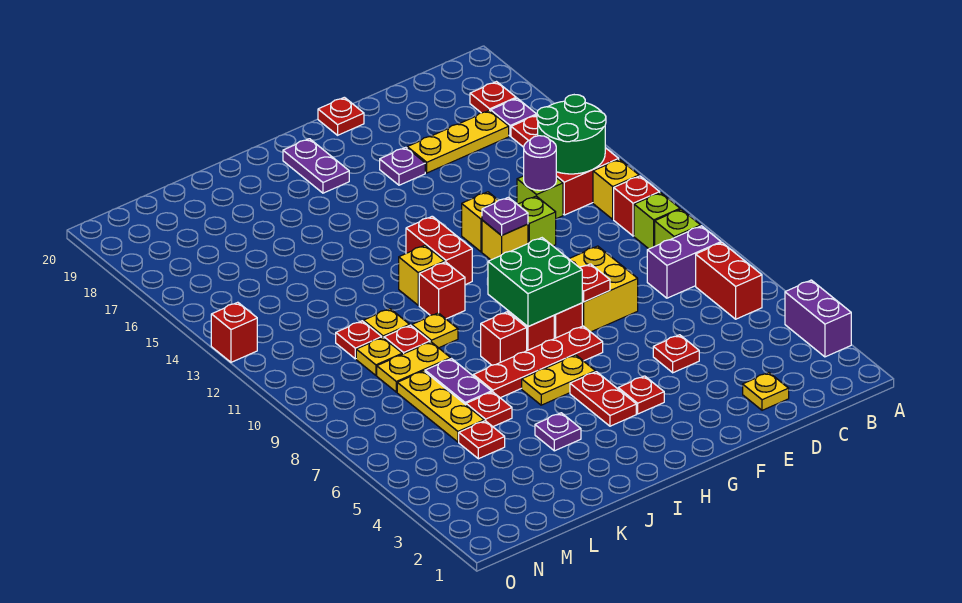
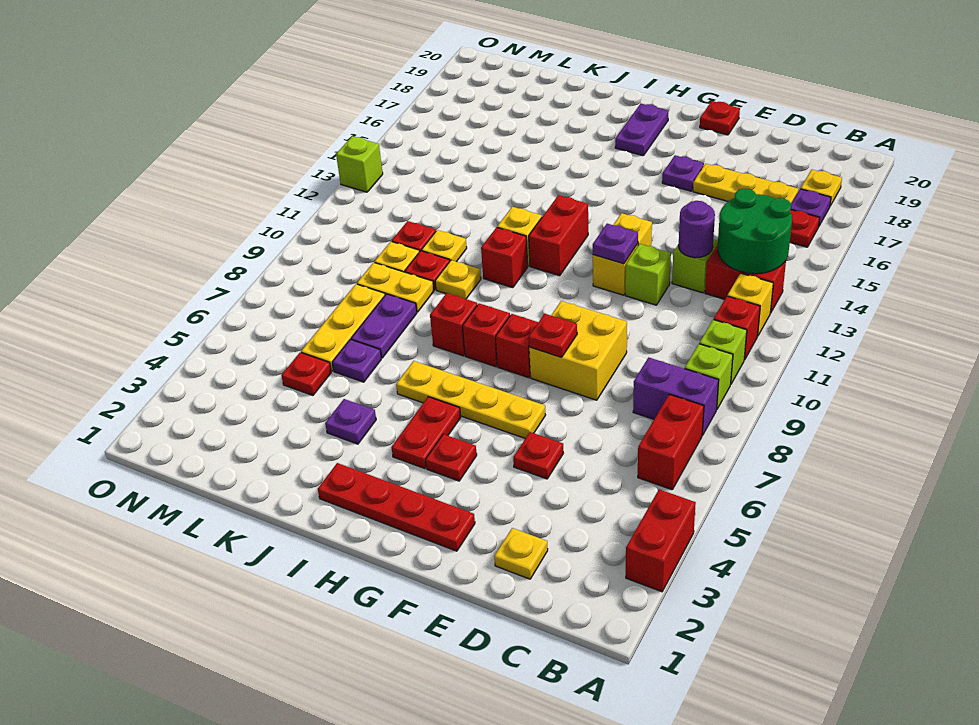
purple 1x2 brick [785,280,851,357] -> red 1x2 brick [626,489,696,592]
red 1x1 plate [470,82,516,113] -> yellow 1x1 plate [801,170,842,206]
red 1x4 plate [473,326,603,398] -> red 1x4 plate moved to [318,463,475,551]
green 2x2 brick [488,238,582,327] -> none
yellow 1x2 plate [522,355,595,405] -> yellow 1x4 plate [396,361,545,438]
red 1x1 plate [466,392,512,427] -> purple 1x1 plate [332,339,381,382]
red 1x1 brick [211,302,257,362] -> lime 1x1 brick [336,136,383,192]

